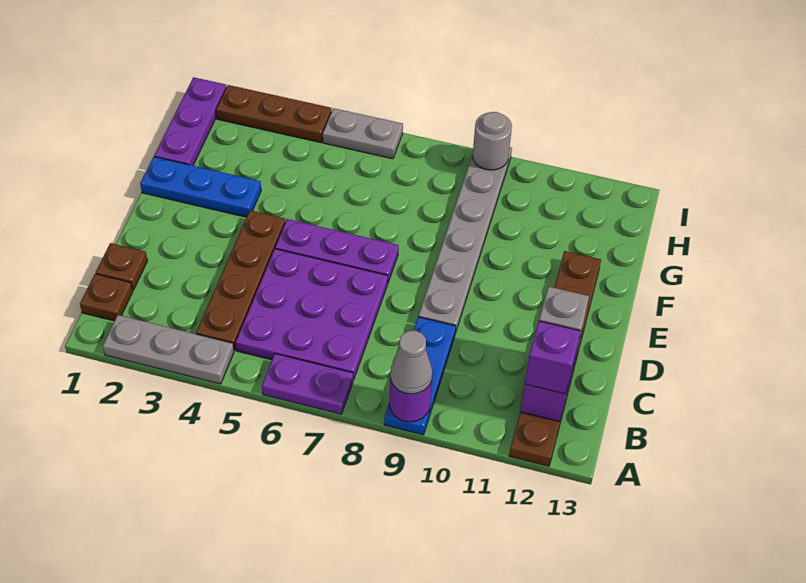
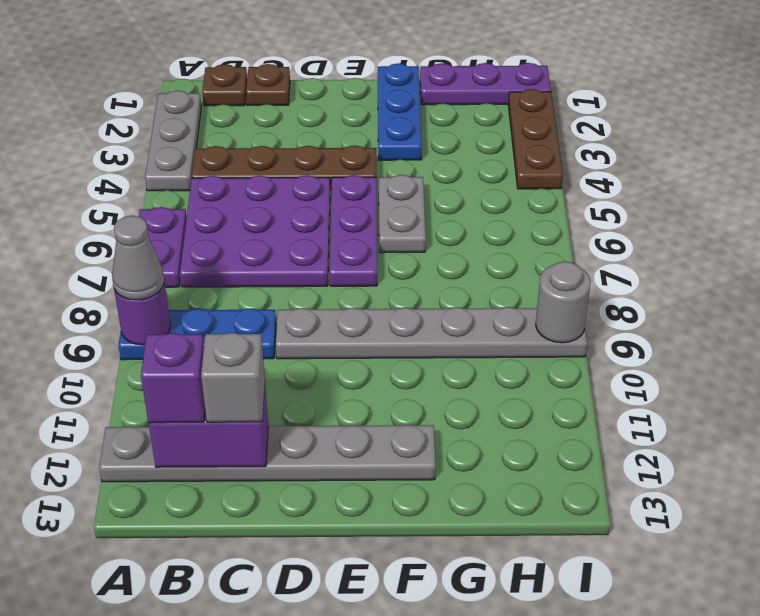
brown 1x6 plate [509,251,601,466] -> grey 1x6 plate [99,425,435,482]
grey 1x2 plate [323,108,403,159] -> grey 1x2 plate moved to [379,175,426,253]

